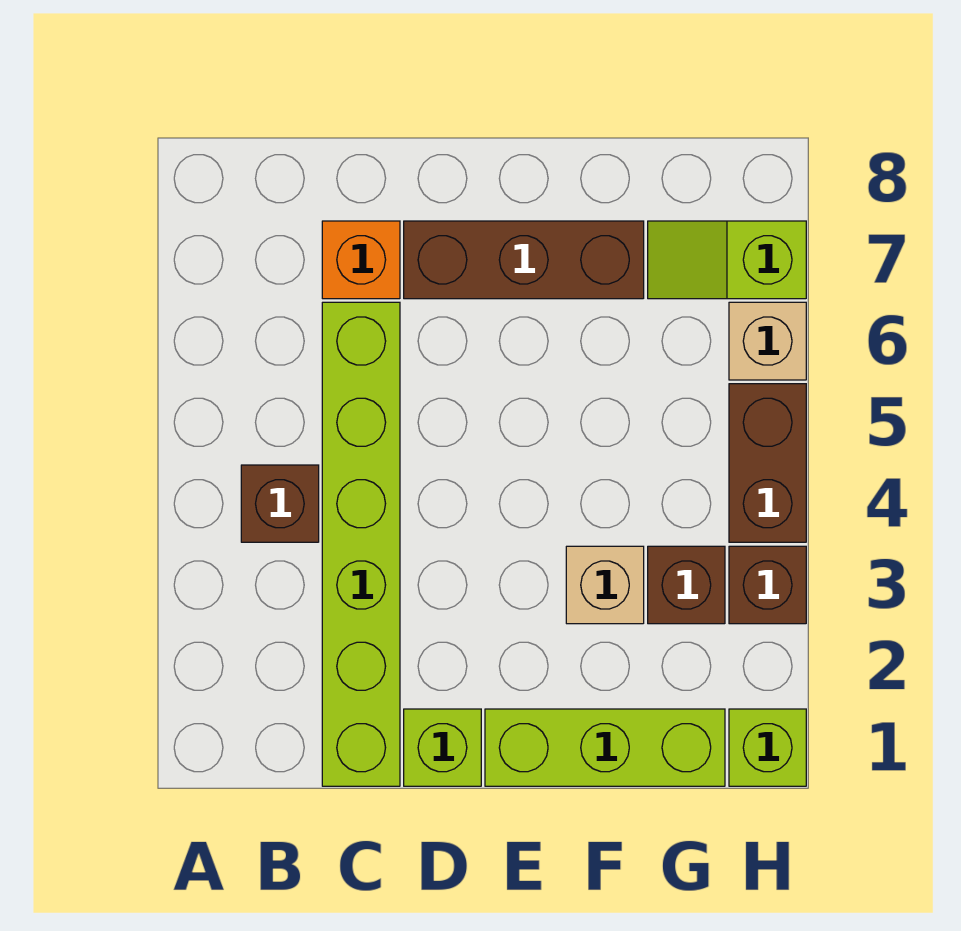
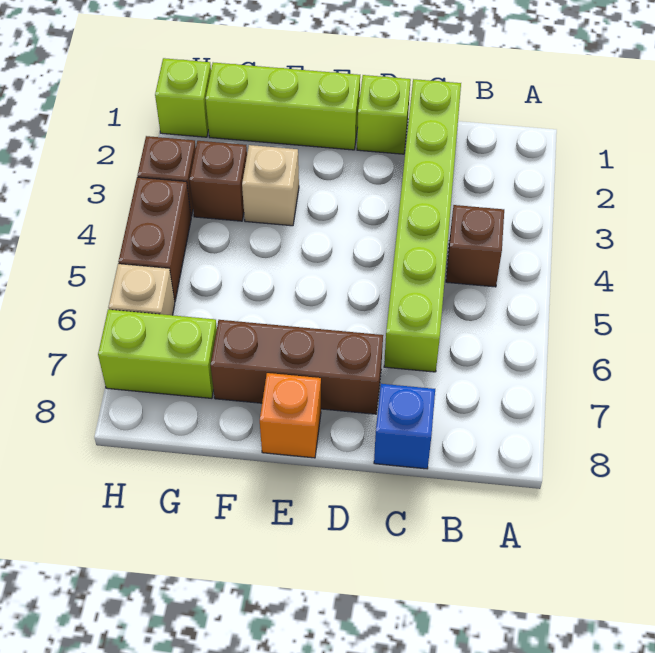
orange 1x1 brick [322,221,400,299] -> orange 1x1 brick moved to [260,373,321,458]
none -> blue 1x1 brick [374,384,435,469]
lime 1x2 slope [648,221,806,299] -> lime 1x2 brick [98,309,217,398]

